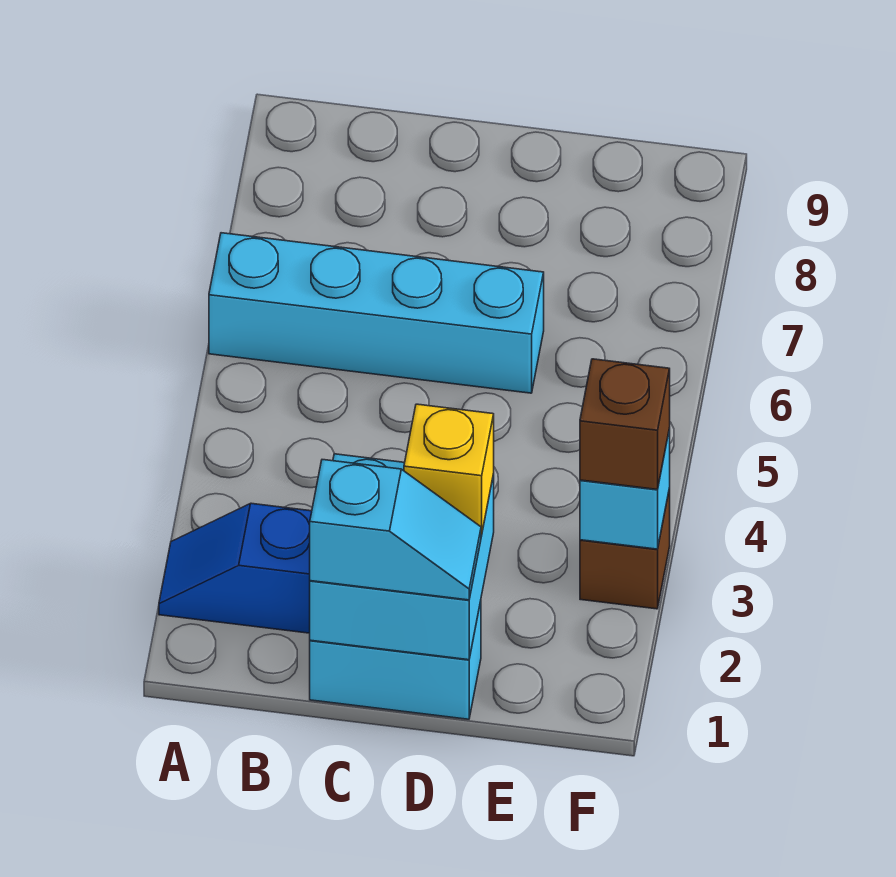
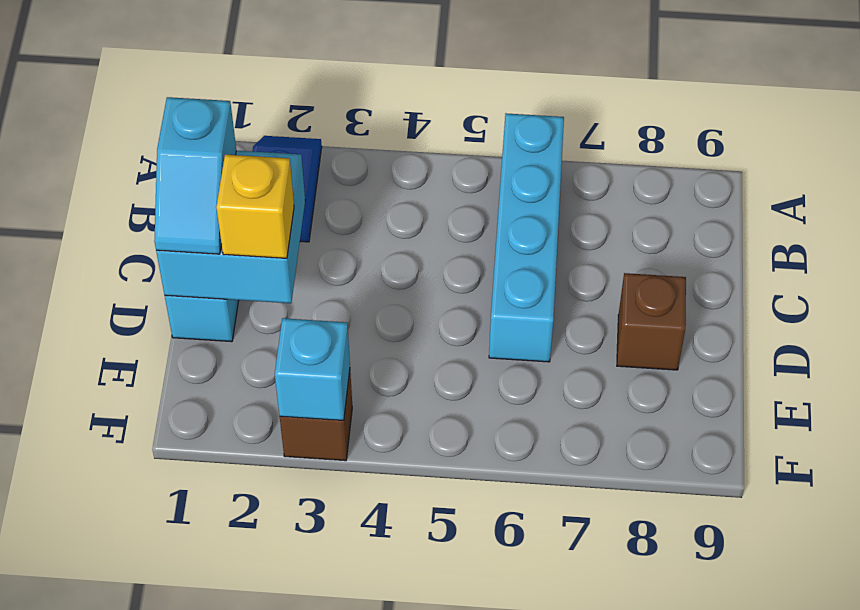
brown 1x1 brick [580,359,670,490] -> brown 1x1 brick moved to [617,273,686,370]

